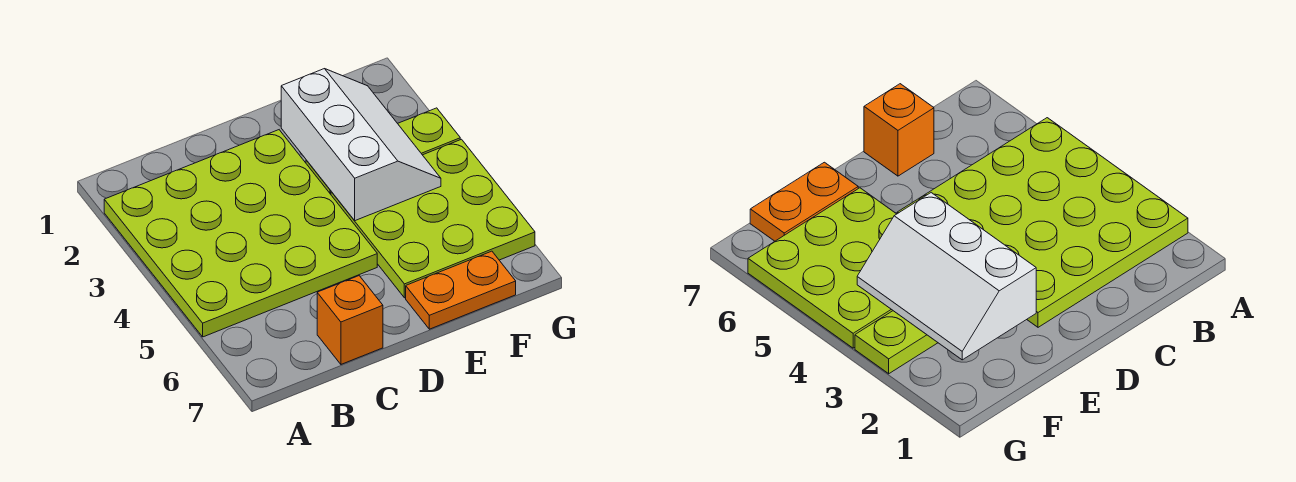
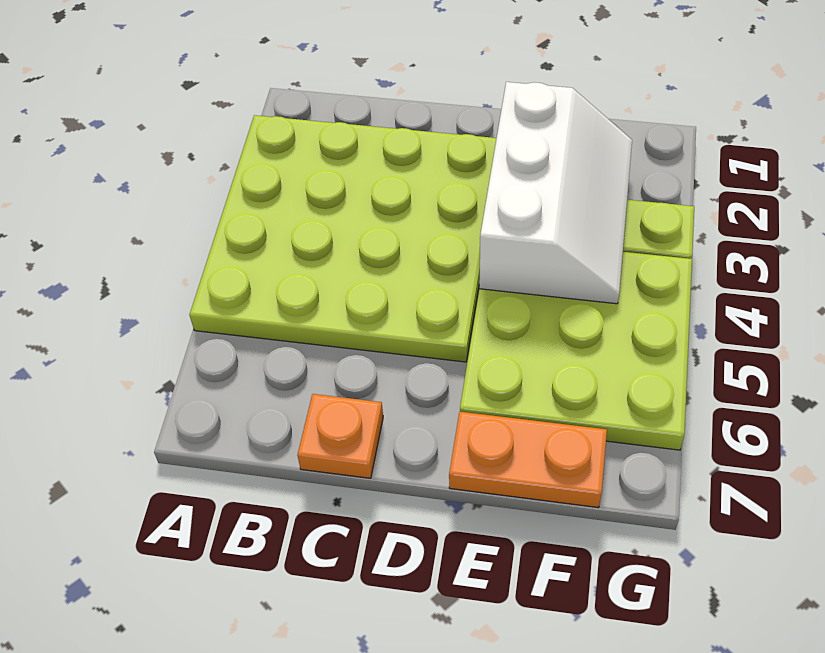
orange 1x1 brick [317,276,383,364] -> orange 1x1 plate [297,394,383,478]

